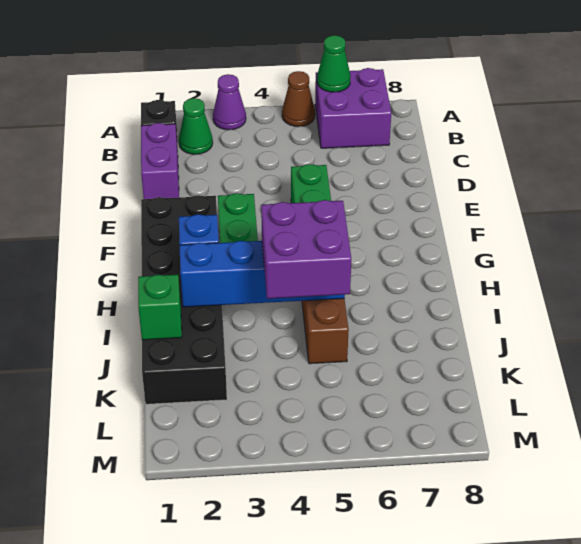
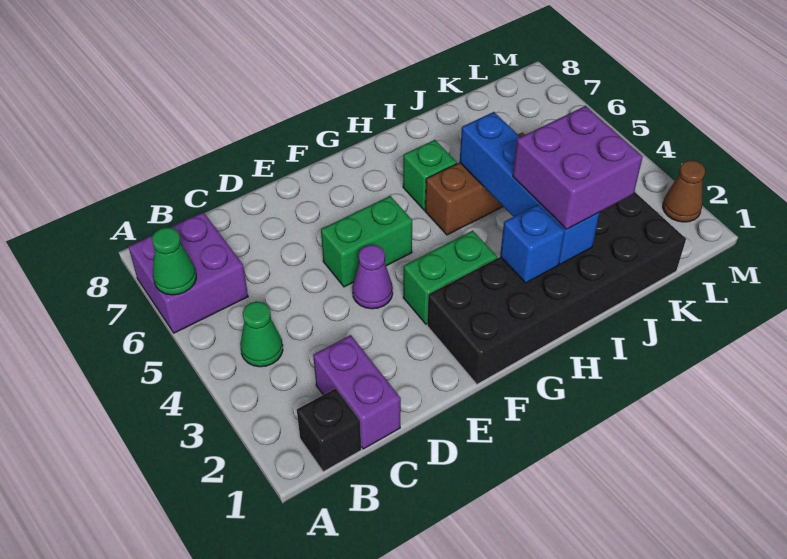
purple 1x1 cone [213,74,246,130] -> purple 1x1 cone moved to [352,245,393,309]
brown 1x1 cone [282,71,315,127] -> brown 1x1 cone moved to [663,160,705,222]
green 1x1 cone [179,98,213,154] -> green 1x1 cone moved to [240,301,283,367]
purple 1x2 brick [141,123,179,199] -> purple 1x2 brick turned to [313,335,401,449]
purple 2x2 brick [261,200,351,299] -> purple 2x2 brick moved to [513,106,643,229]
green 1x1 brick [138,275,182,340] -> green 1x1 brick moved to [403,140,457,210]

